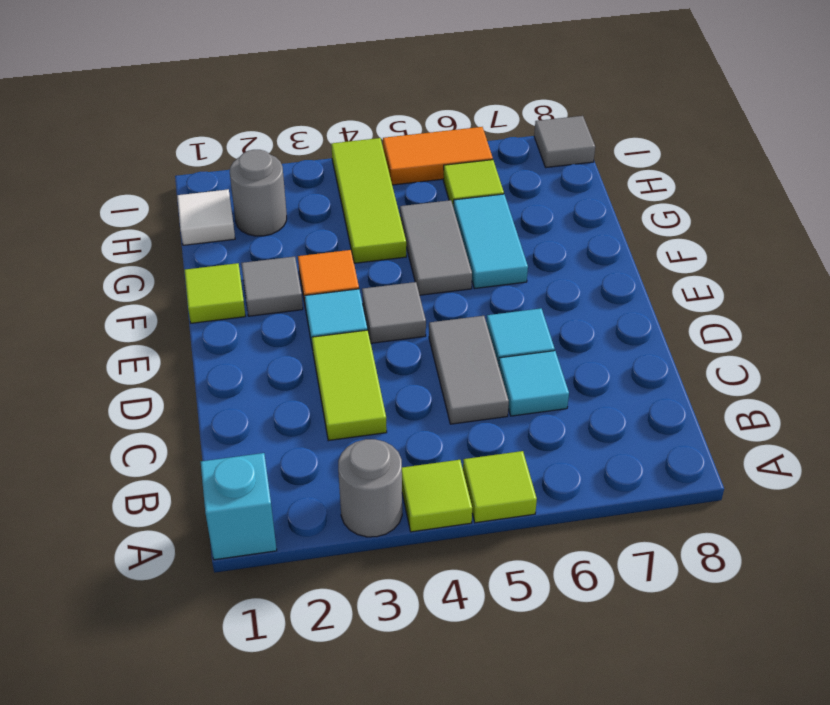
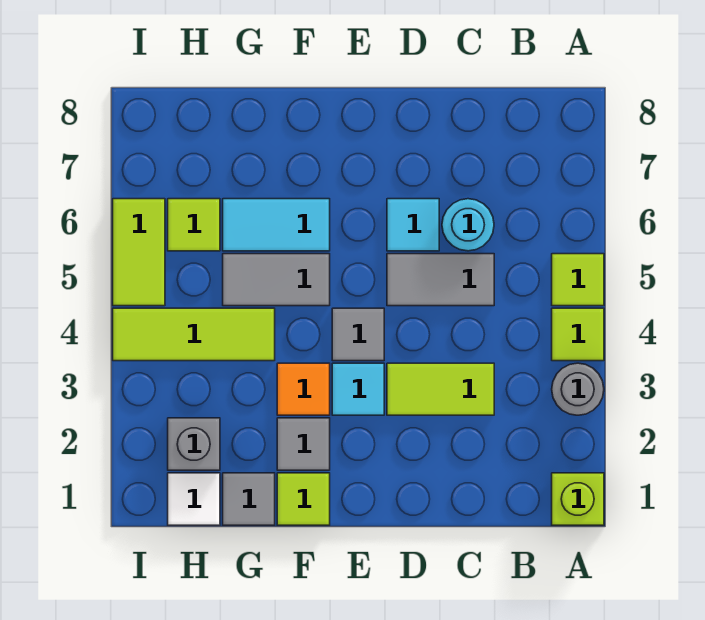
cyan 1x1 brick [201,453,277,560] -> lime 1x1 brick [552,473,604,525]
cyan 1x1 tile [499,351,569,416] -> cyan 1x1 round brick [442,199,494,251]
grey 1x1 round brick [230,150,287,236] -> grey 1x1 brick [168,418,220,470]
orange 1x2 tile [383,127,493,185] -> lime 1x2 tile [113,199,165,306]
grey 1x1 tile [534,116,595,168] -> grey 1x1 tile moved to [223,473,275,525]

